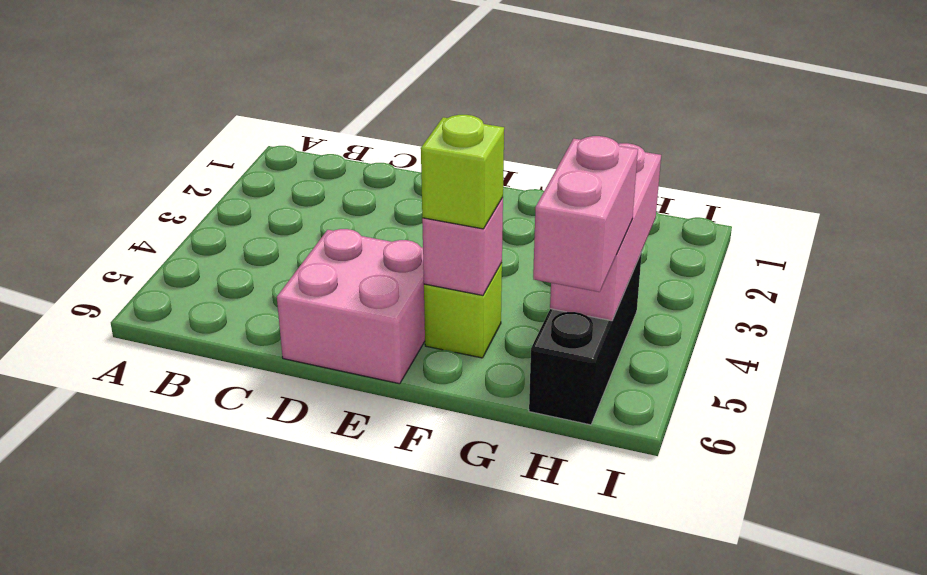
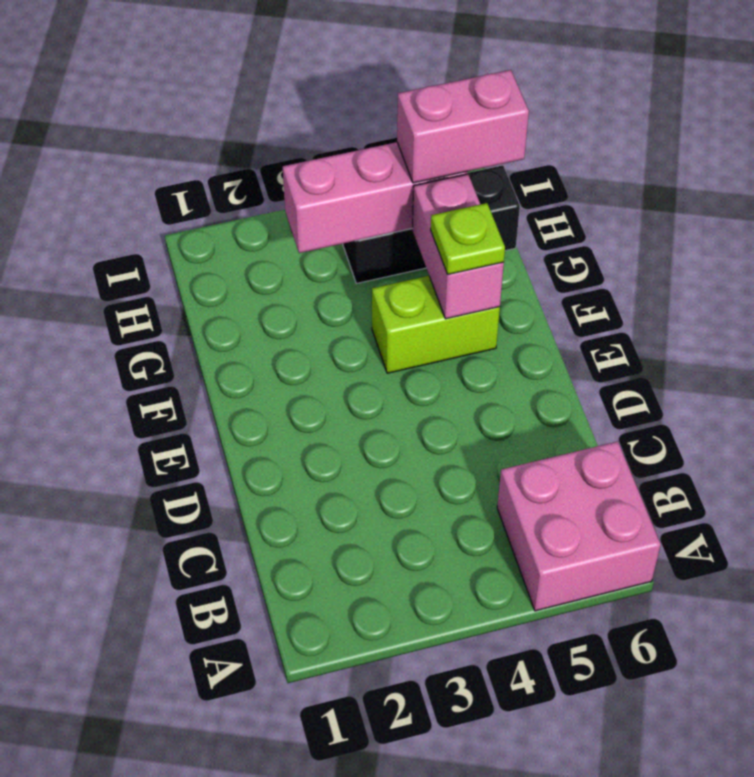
pink 2x2 brick [277,229,425,384] -> pink 2x2 brick moved to [497,442,661,611]
lime 1x1 brick [424,263,502,358] -> lime 1x2 brick [372,276,500,373]
pink 1x1 brick [422,197,503,295] -> pink 1x2 brick [413,174,504,319]
lime 1x1 brick [421,115,504,229] -> lime 1x1 plate [431,203,505,274]

